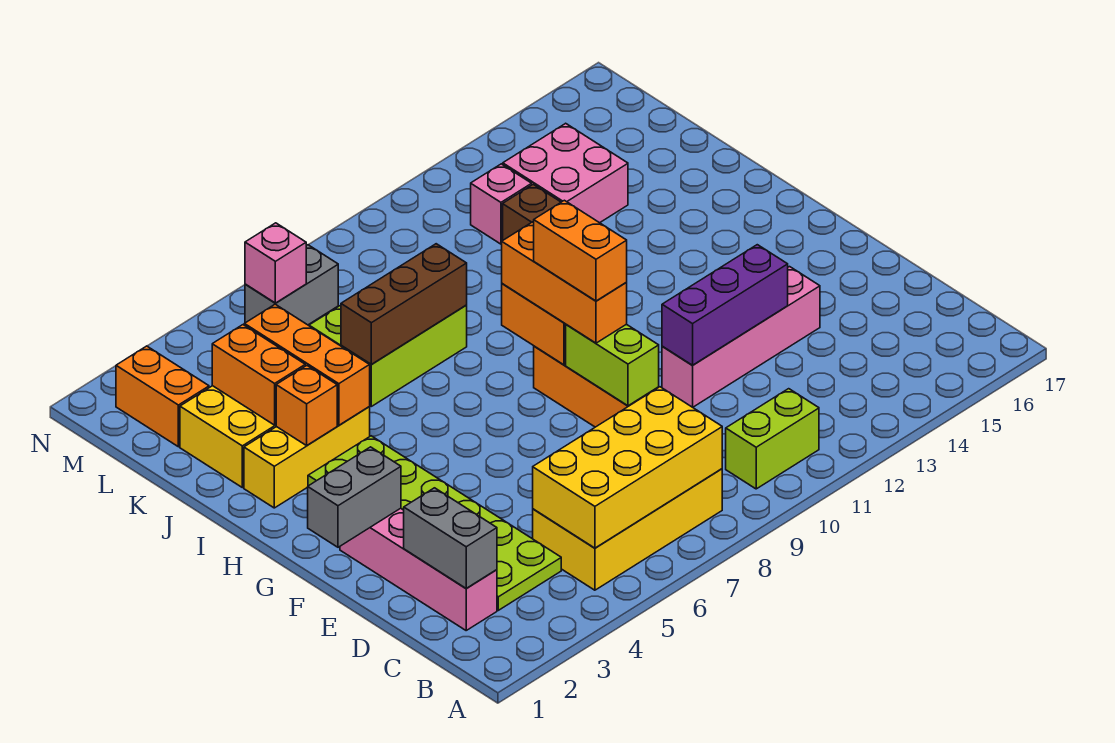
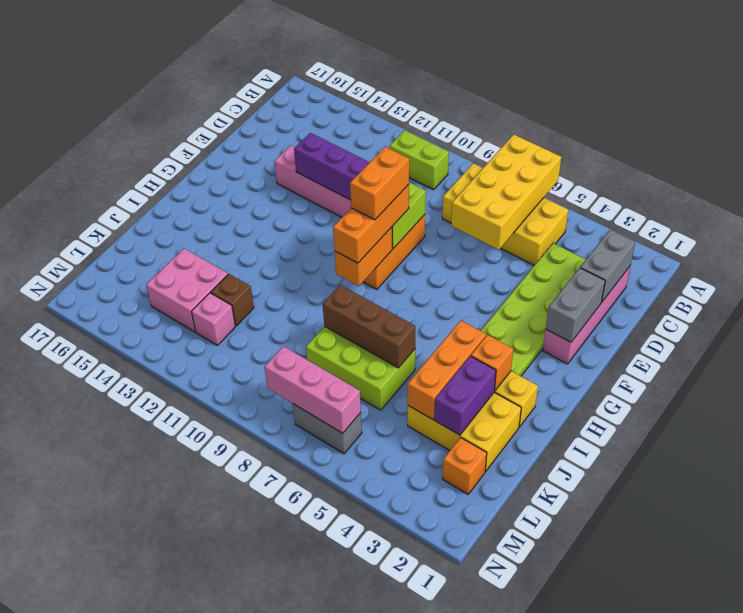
yellow 2x4 brick [533,387,722,548] -> yellow 2x4 brick turned to [451,135,561,250]
grey 1x2 brick [308,447,401,547] -> grey 1x2 brick turned to [546,268,605,342]
orange 1x2 brick [212,325,305,425] -> purple 1x2 brick [434,356,496,435]
orange 1x2 brick [116,346,209,447] -> orange 1x1 brick [443,438,487,494]
pink 1x1 brick [245,223,306,303] -> pink 1x3 brick [265,346,361,433]

